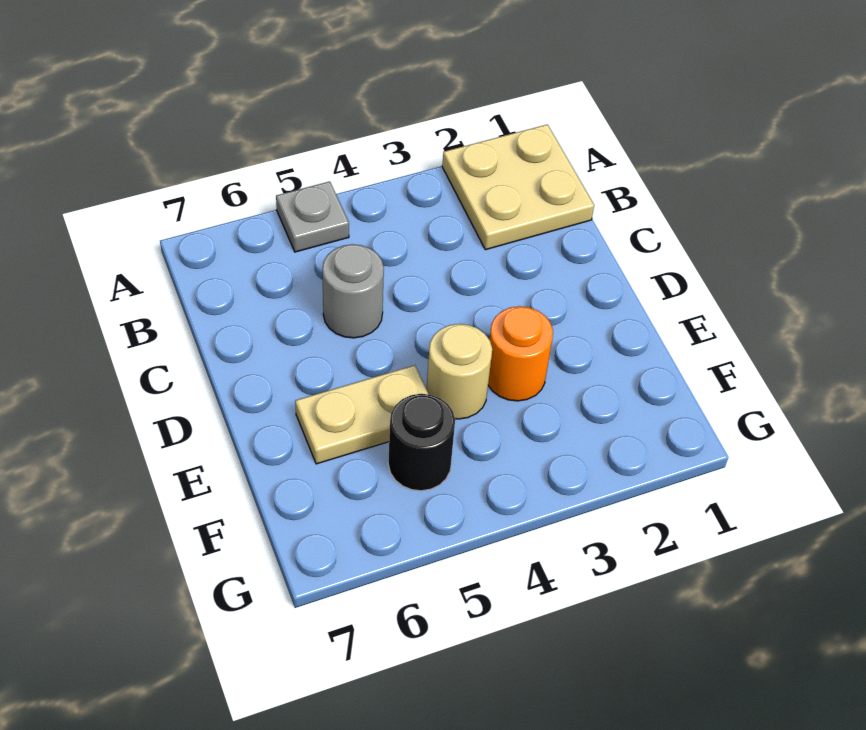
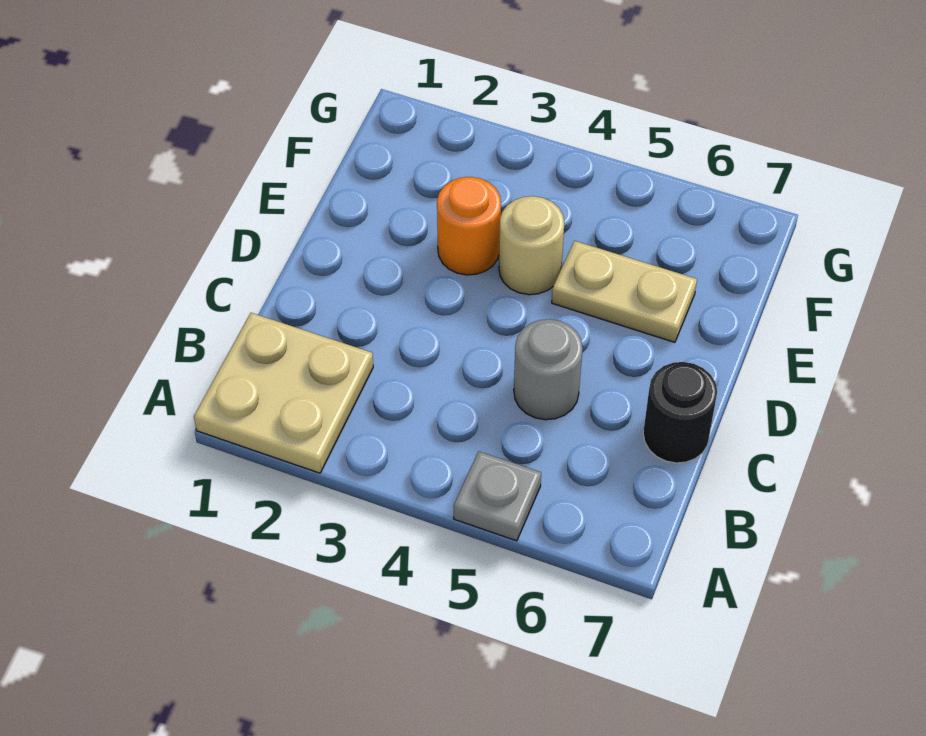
black 1x1 round brick [388,394,455,491] -> black 1x1 round brick moved to [643,362,717,463]

